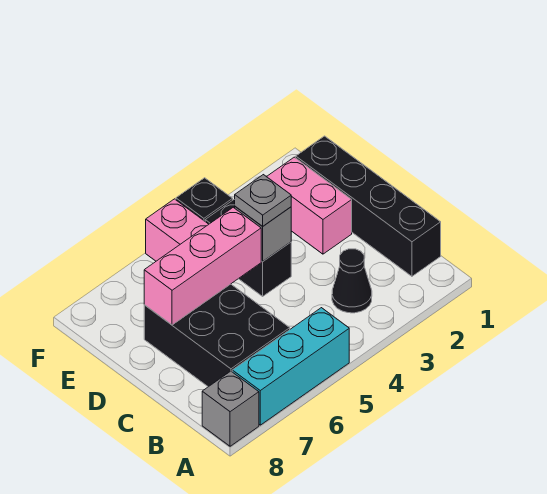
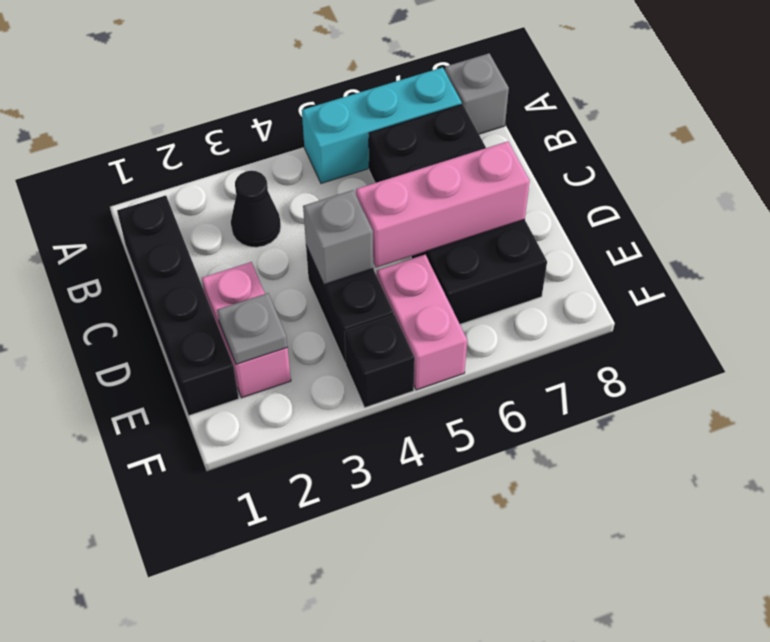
black 2x3 brick [144,284,290,387] -> black 2x4 brick [369,104,547,324]
grey 1x1 plate [235,175,291,226] -> grey 1x1 plate moved to [217,293,287,364]

